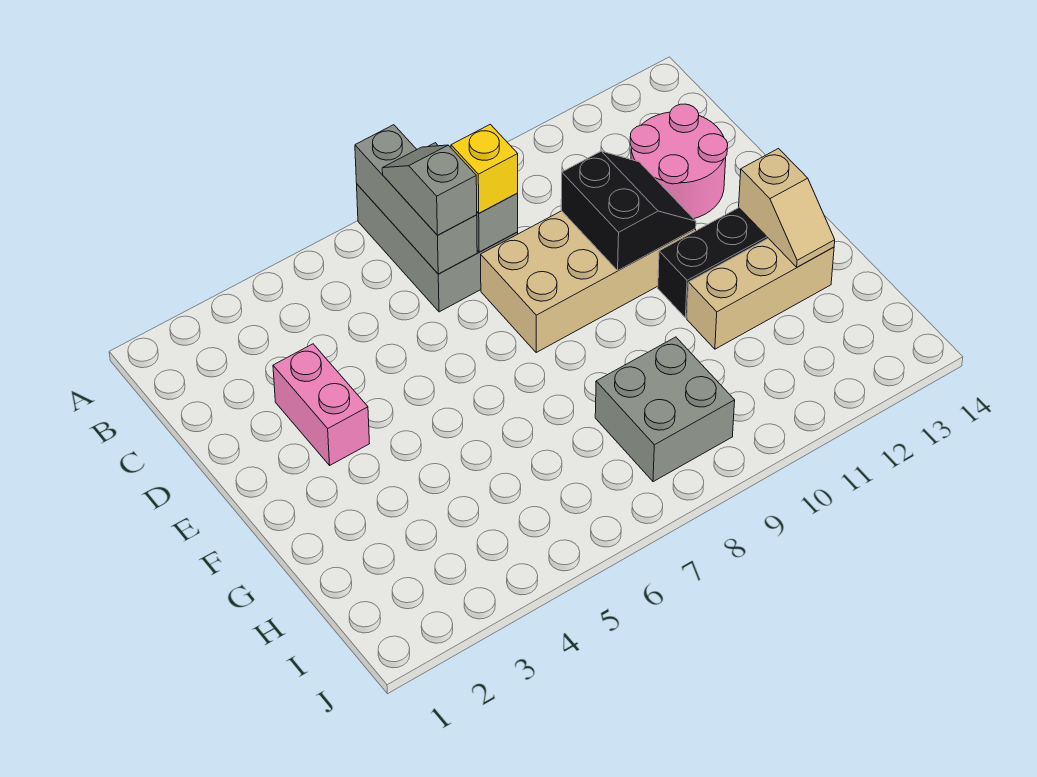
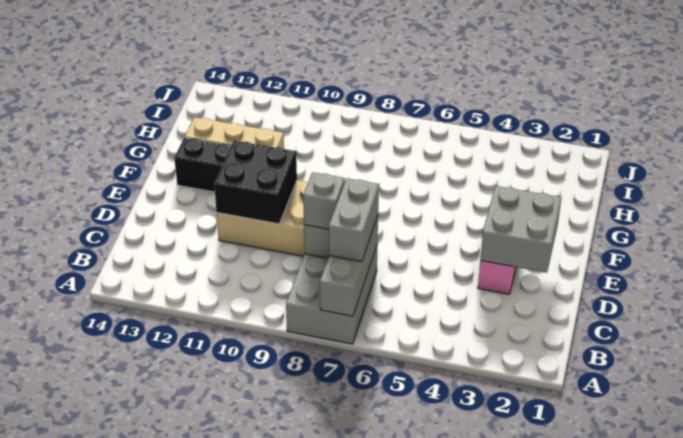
grey 1x2 slope [382,145,477,235] -> grey 1x2 brick [329,178,379,262]
yellow 1x1 brick [451,124,518,213] -> grey 1x1 brick [303,172,345,229]
pink 2x2 round brick [630,104,728,219] -> none
black 2x2 slope [561,151,696,270] -> black 2x2 brick [214,140,297,224]
tan 1x2 slope [739,149,835,267] -> none
grey 2x2 brick [595,337,735,482] -> grey 2x2 brick moved to [480,186,561,273]

